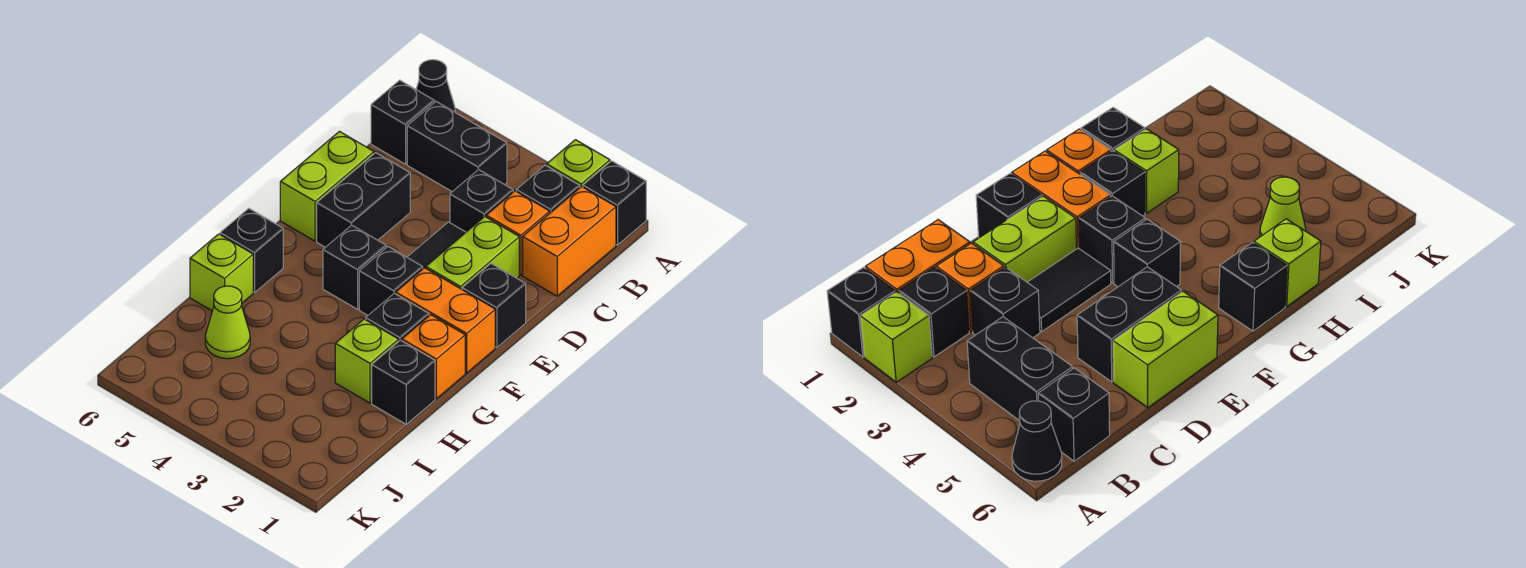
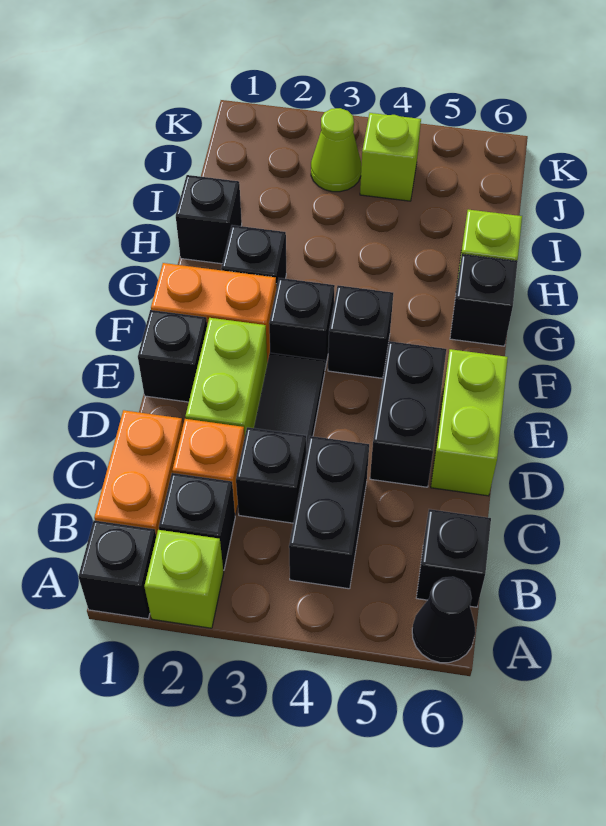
black 1x2 brick [407,102,507,192] -> black 1x2 brick turned to [289,436,369,589]
orange 1x1 brick [402,315,465,399] -> none
lime 1x1 brick [335,319,399,403] -> lime 1x1 brick moved to [360,113,421,201]
lime 1x1 cone [205,286,250,359] -> lime 1x1 cone moved to [311,108,361,192]

